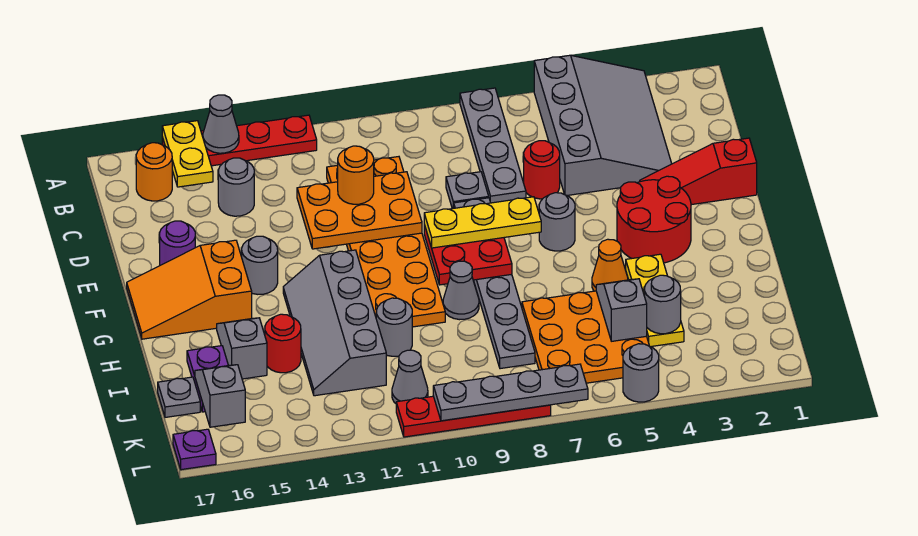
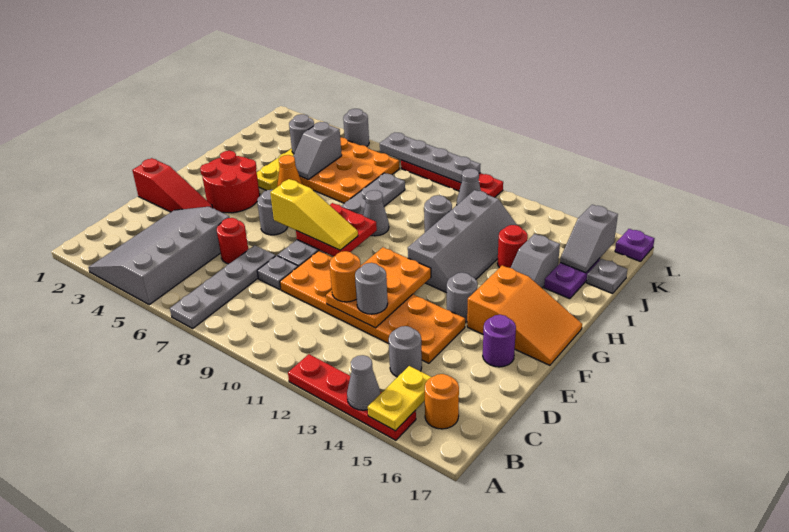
orange 2x6 plate [327,157,445,327] -> orange 2x6 plate turned to [280,251,465,363]
orange 2x3 plate [297,172,422,249] -> orange 2x3 plate turned to [326,247,431,328]
none -> grey 1x1 round brick [355,263,388,314]
yellow 1x3 plate [424,197,541,248] -> yellow 1x3 slope [270,179,358,250]

